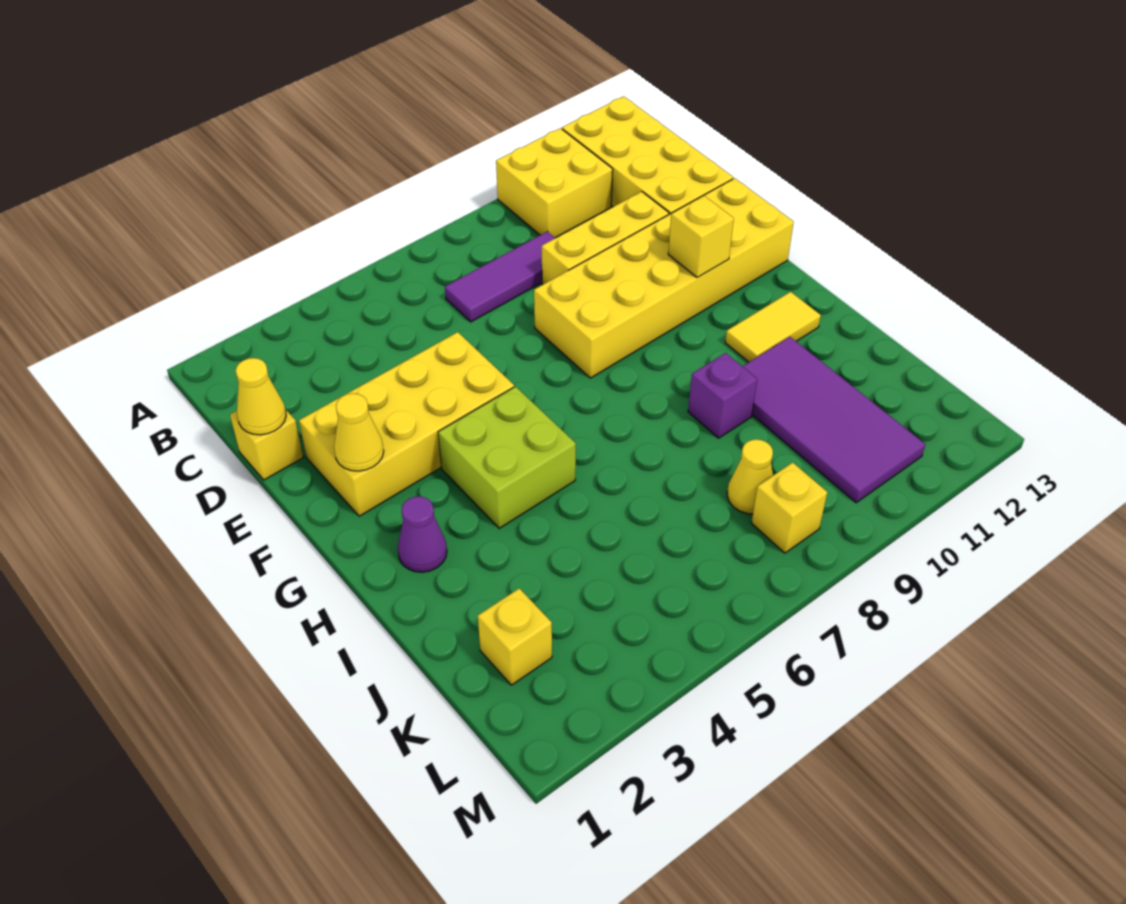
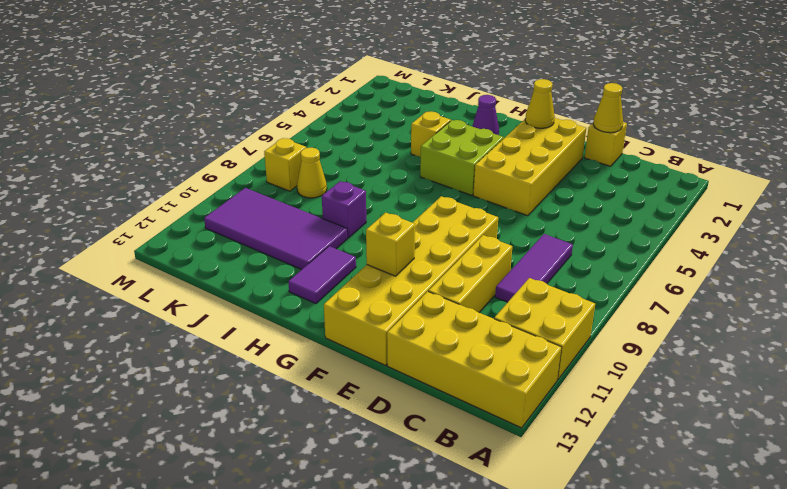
yellow 1x2 tile [725,292,821,362] -> purple 1x2 tile [288,246,356,304]
yellow 1x1 brick [478,588,552,685] -> yellow 1x1 brick moved to [411,111,451,157]

